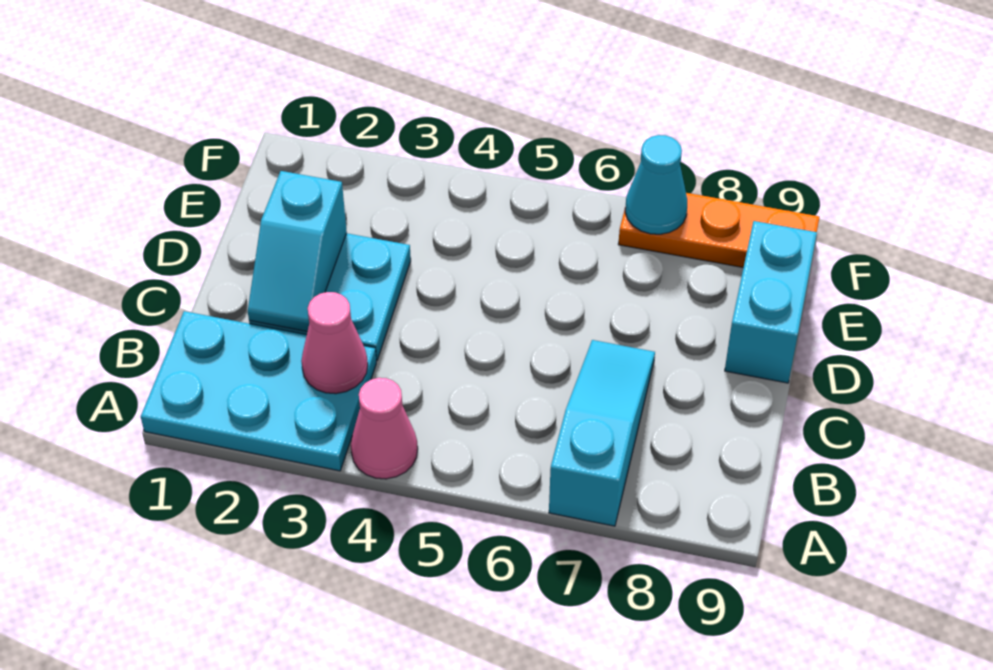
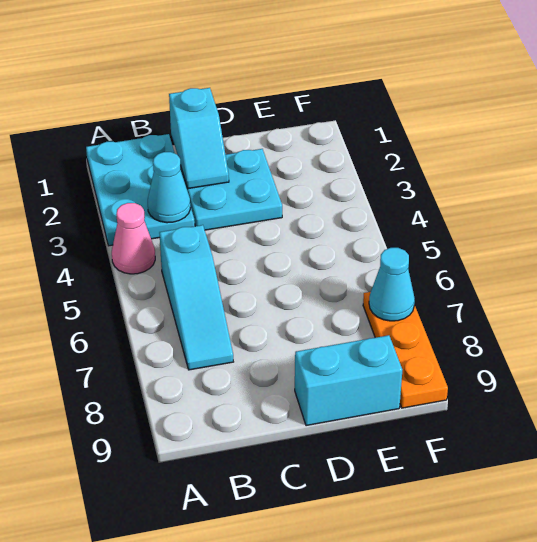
cyan 1x3 slope [549,340,655,526] -> cyan 1x3 slope turned to [159,225,233,370]
pink 1x1 cone [301,292,368,394] -> cyan 1x1 cone [148,152,190,223]
cyan 1x2 slope [248,171,347,332] -> cyan 1x2 slope turned to [169,88,229,189]

